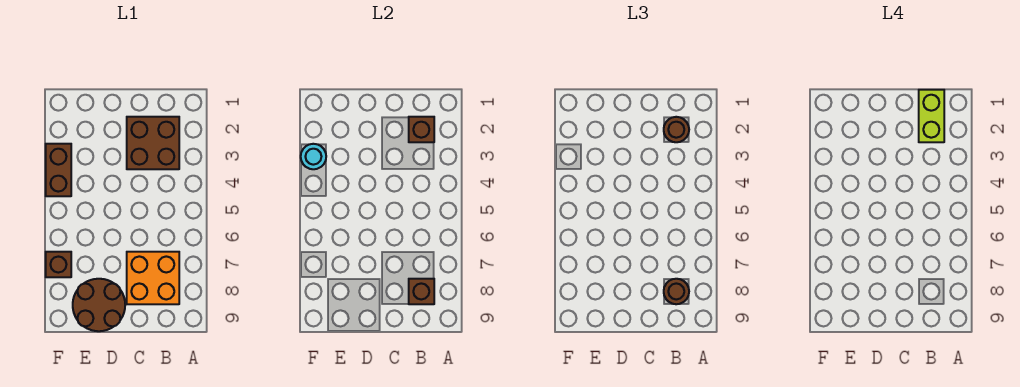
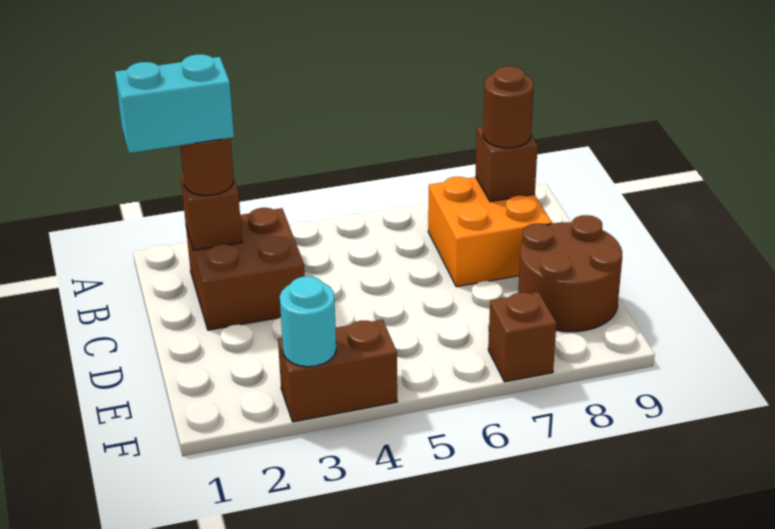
lime 1x2 brick [919,90,944,142] -> cyan 1x2 brick [115,54,234,153]

